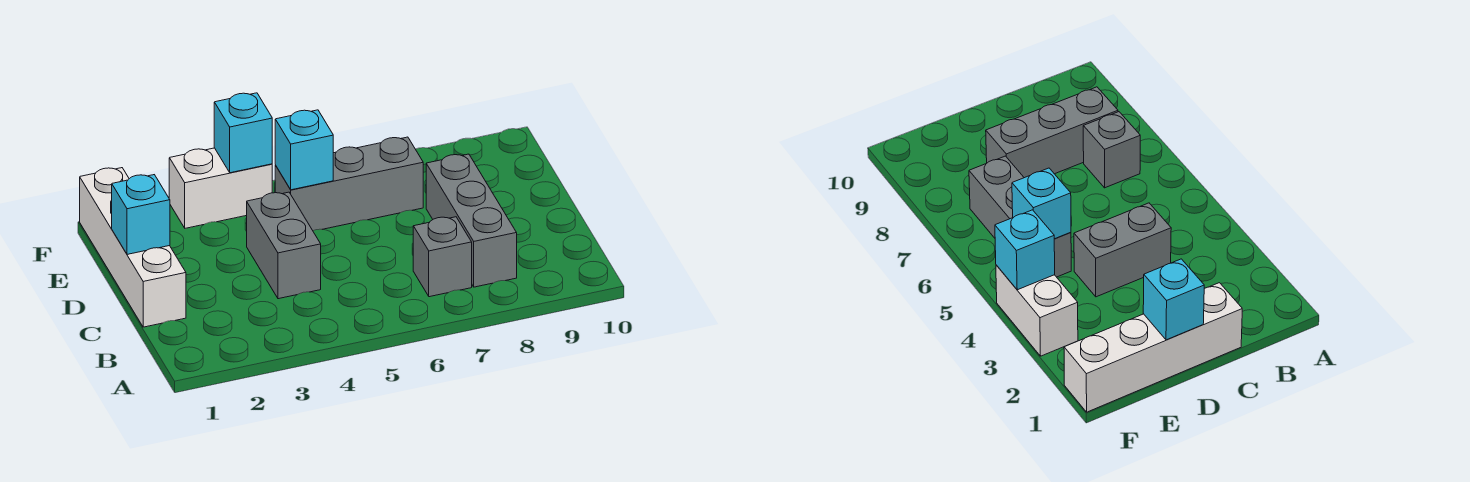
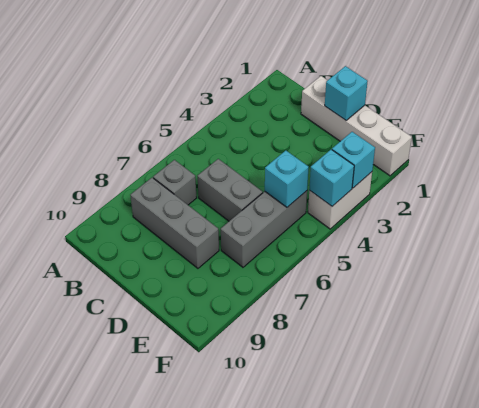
grey 1x2 brick [247,192,321,299] -> grey 1x2 brick moved to [198,159,263,221]
none -> cyan 1x1 brick [332,132,375,188]

